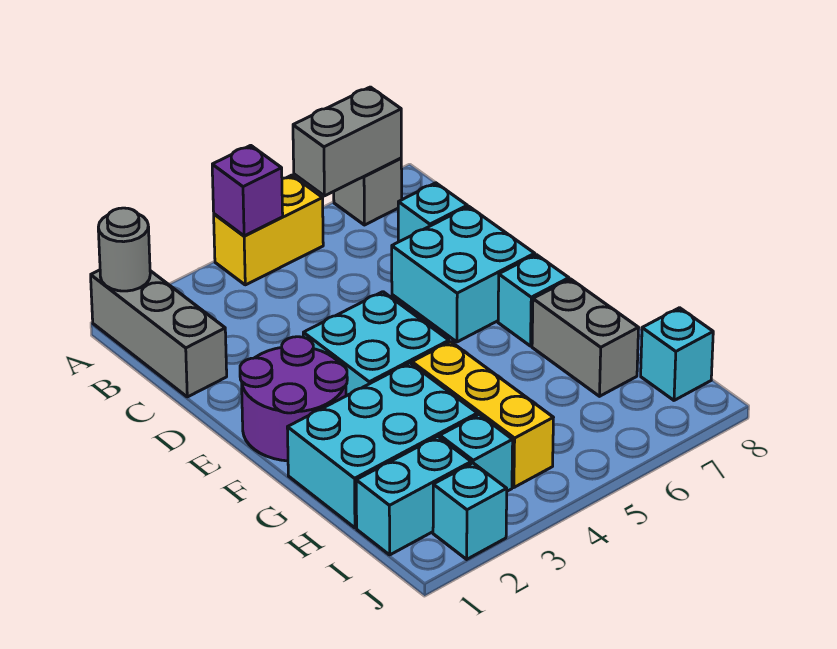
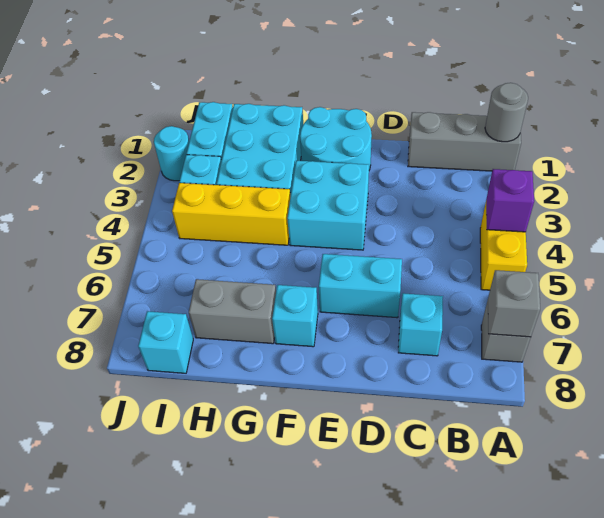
grey 1x2 brick [293,87,401,196] -> grey 1x1 brick [488,270,540,337]
cyan 2x2 brick [392,207,535,342] -> cyan 1x2 brick [319,254,402,318]
purple 2x2 round brick [240,337,347,461] -> cyan 2x2 round brick [300,107,372,170]
cyan 1x1 brick [433,463,507,559] -> cyan 1x1 round brick [154,126,189,181]

